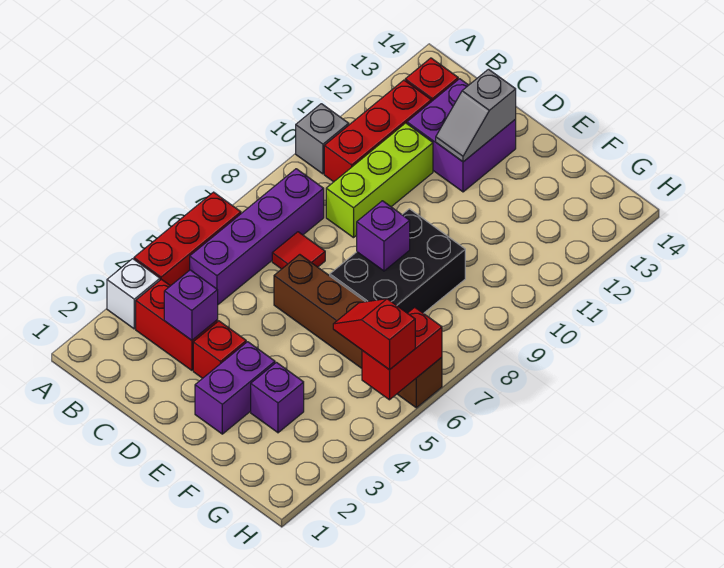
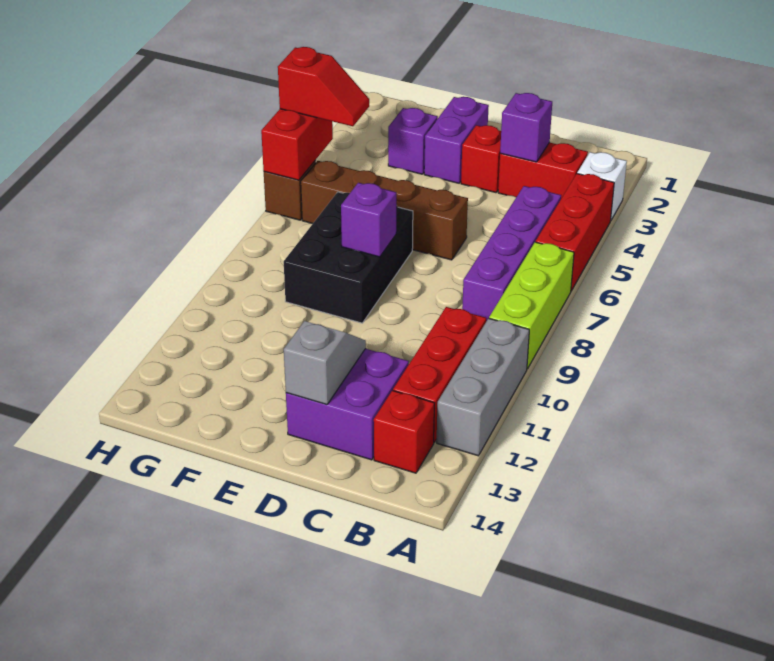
grey 1x1 brick [296,104,349,174] -> grey 1x3 brick [437,318,529,456]
red 1x1 tile [272,232,325,269] -> none
lime 1x3 brick [326,123,433,238] -> lime 1x3 brick moved to [489,242,574,369]

